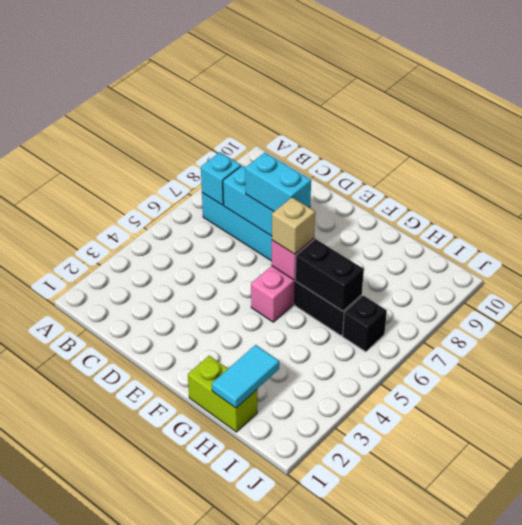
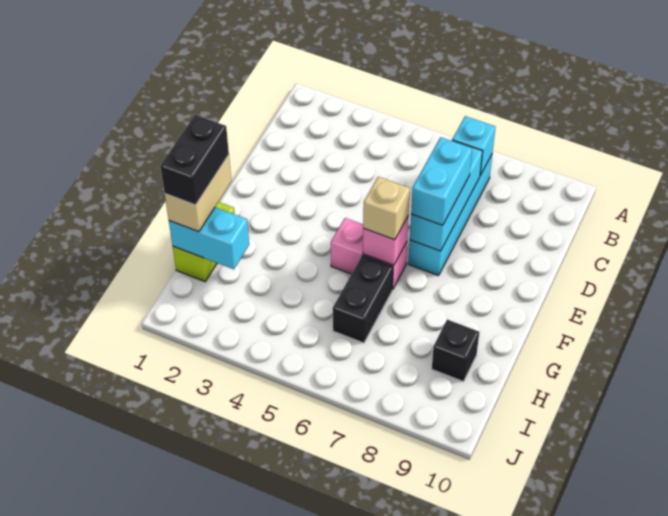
none -> tan 1x2 brick [165,155,231,232]
black 1x2 brick [295,239,364,311] -> black 1x2 brick moved to [160,115,229,205]
cyan 1x2 tile [212,345,279,408] -> cyan 1x2 brick [169,207,249,269]
black 1x1 brick [342,296,387,352] -> black 1x1 brick moved to [432,320,479,382]

